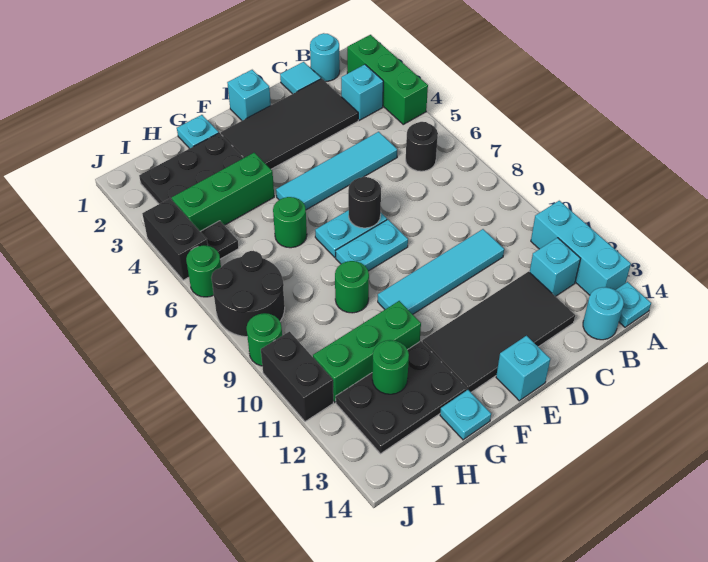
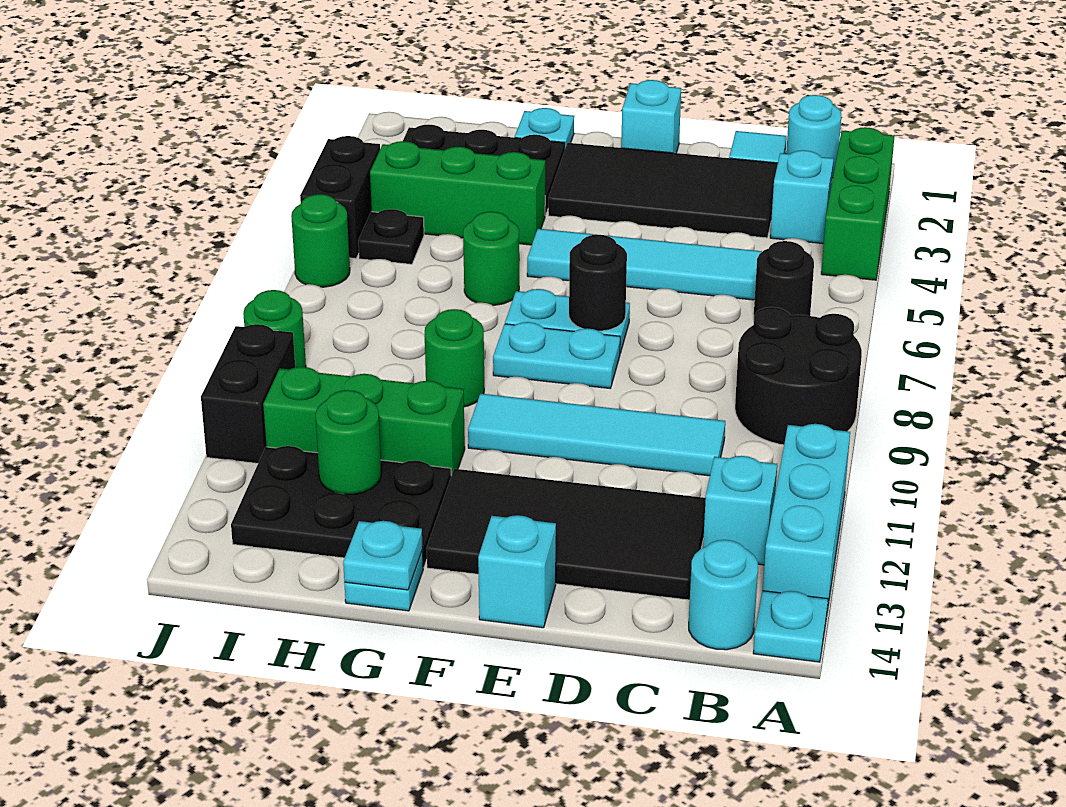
none -> cyan 1x1 plate [343,521,423,590]
black 2x2 round brick [211,251,285,337] -> black 2x2 round brick moved to [735,307,862,445]

